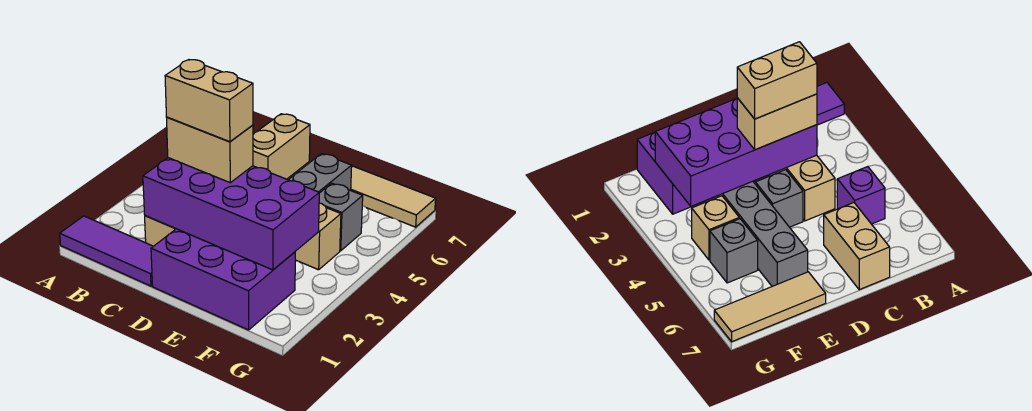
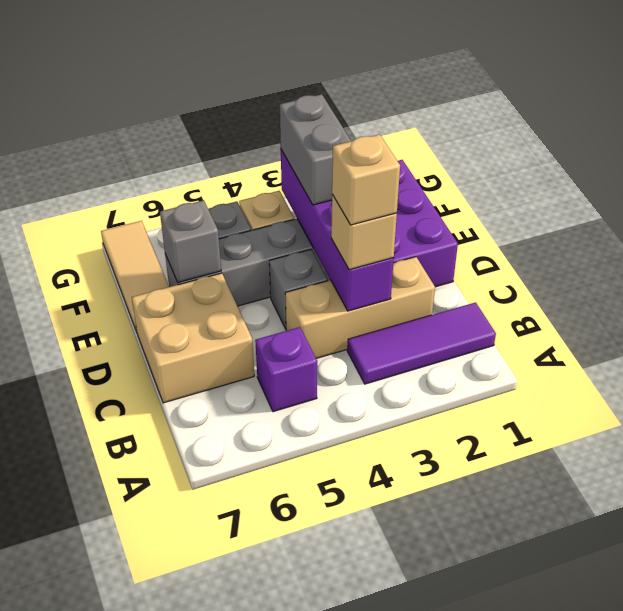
purple 1x3 tile [60,216,153,286] -> purple 1x3 tile turned to [347,302,496,384]
purple 2x4 brick [143,158,319,270] -> purple 1x4 brick [281,150,394,311]
tan 1x2 brick [166,117,253,183] -> tan 1x1 brick [331,195,397,270]
tan 1x2 brick [165,60,253,142] -> tan 1x1 brick [332,134,400,225]
tan 1x2 brick [253,114,310,179] -> tan 2x2 brick [132,273,254,403]
none -> grey 1x2 brick [280,94,351,205]
none -> grey 1x1 brick [160,200,221,282]

